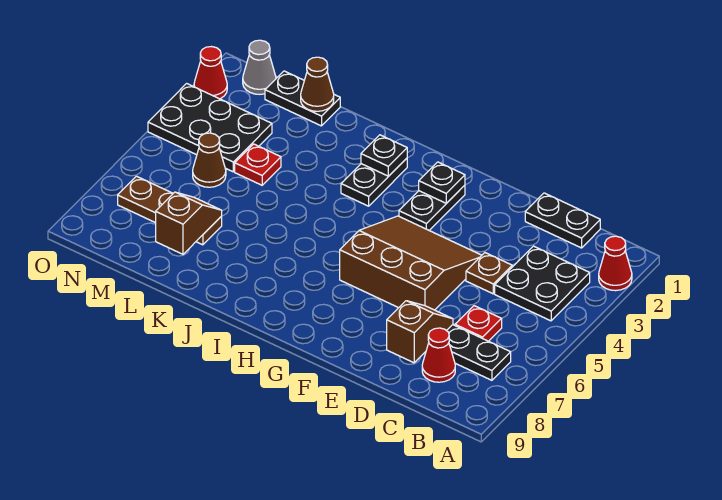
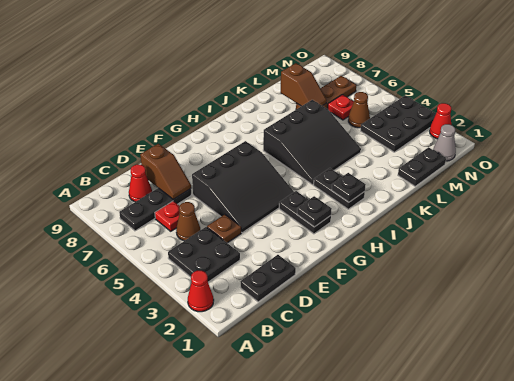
brown 3x3 slope [340,216,482,310] -> black 3x3 slope [192,141,294,233]
none -> black 3x3 slope [263,100,361,185]
brown 1x1 cone [301,57,334,111] -> brown 1x1 cone moved to [176,202,200,241]
red 1x1 plate [235,144,281,185] -> red 1x1 plate moved to [328,95,354,120]

